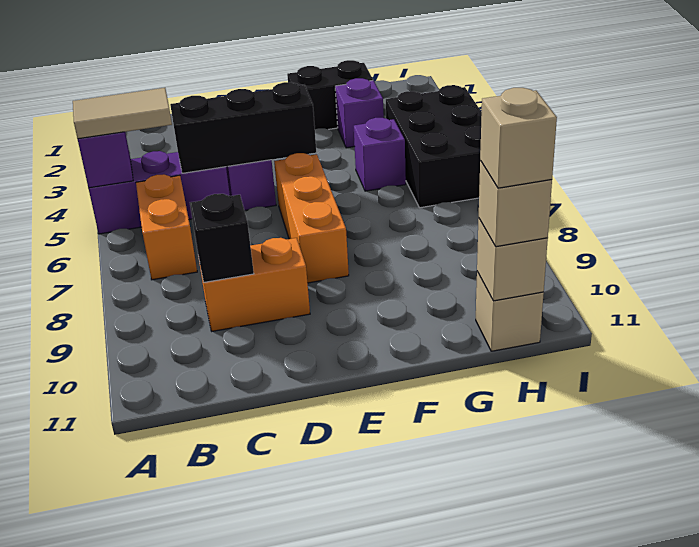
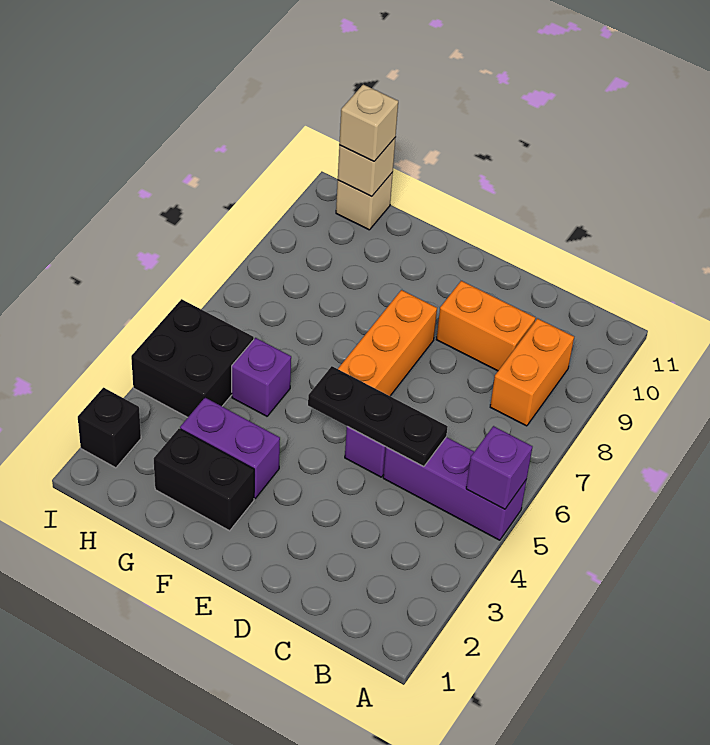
tan 1x2 tile [73,88,172,139] -> none
orange 1x2 brick [136,174,197,280] -> orange 1x2 brick moved to [490,319,574,426]
black 1x3 brick [170,82,316,173] -> black 1x3 plate [308,366,448,467]
black 1x1 brick [190,194,254,282] -> black 1x1 brick moved to [78,388,141,468]
purple 1x1 brick [335,78,384,148] -> purple 1x2 brick [180,398,280,498]
black 2x3 brick [386,85,482,208] -> black 2x2 brick [131,299,254,417]
tan 1x1 brick [480,88,557,188] -> none

